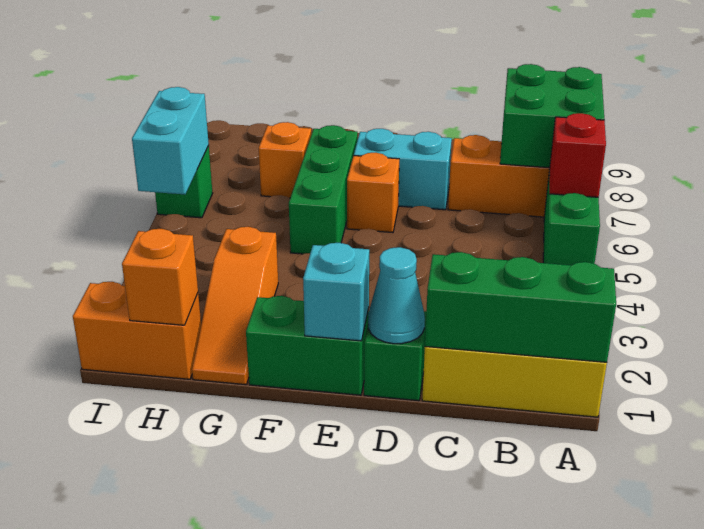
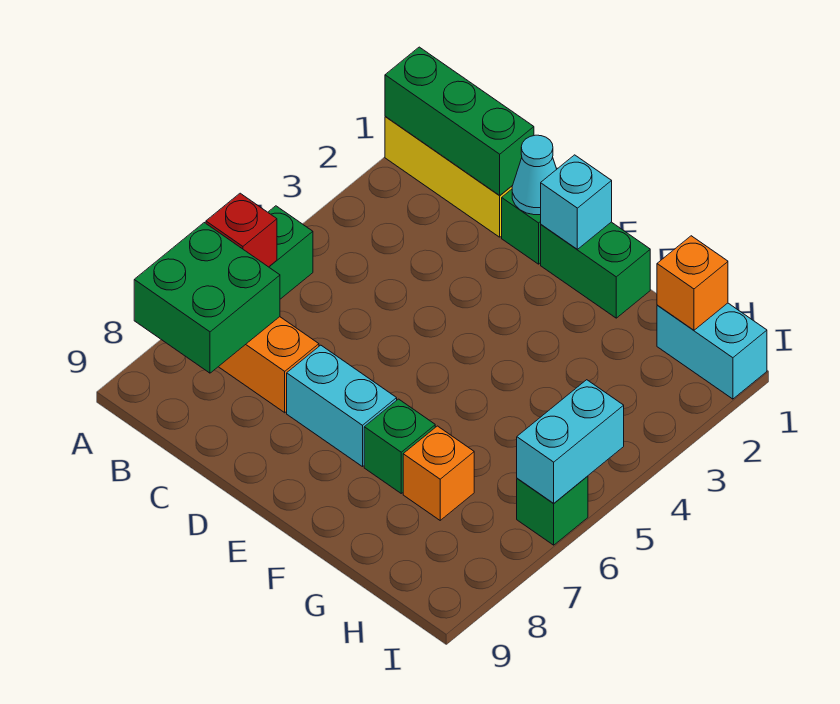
orange 1x1 brick [347,153,399,233] -> none
green 1x3 brick [289,125,358,254] -> green 1x1 brick [364,399,435,493]
orange 1x3 slope [192,227,278,385] -> none
orange 1x2 brick [73,282,201,379] -> cyan 1x2 brick [657,303,767,399]

